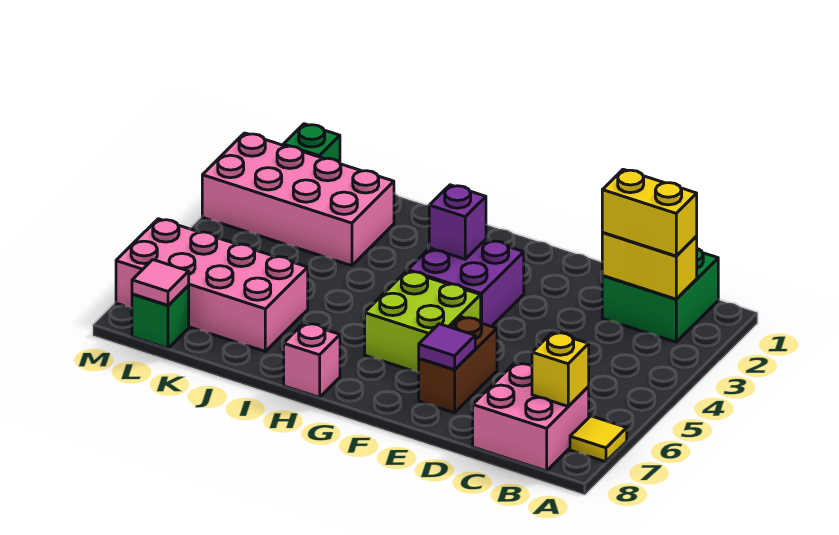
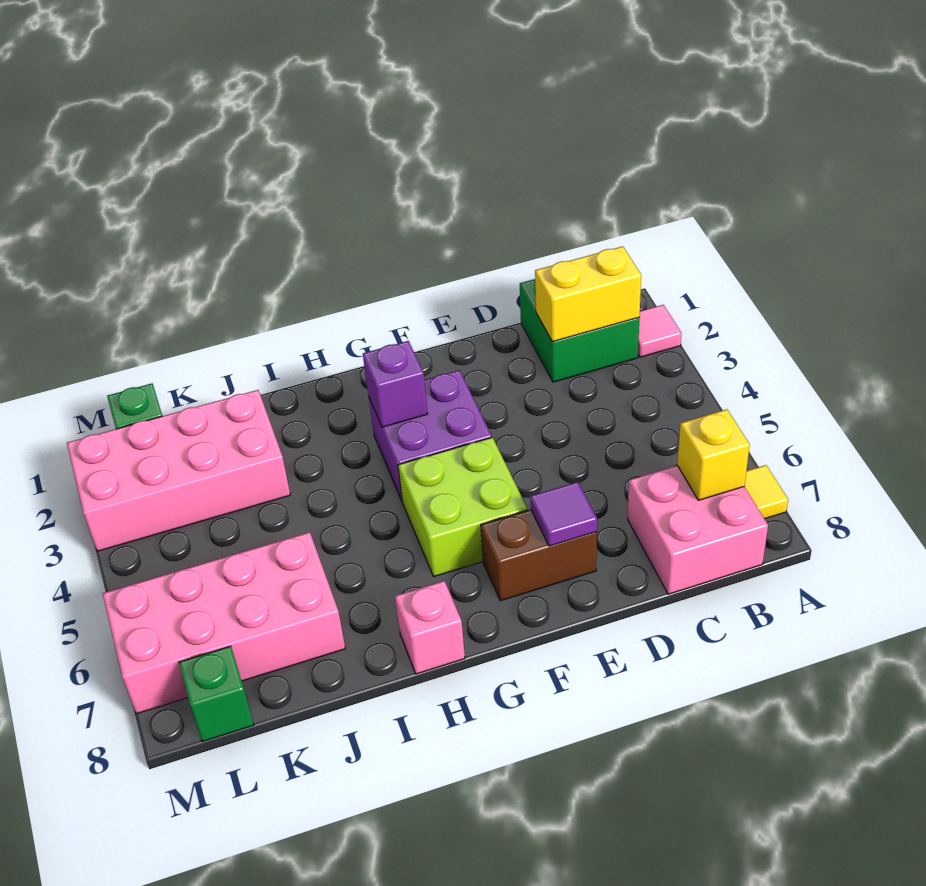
yellow 1x2 brick [602,169,697,256] -> none
brown 1x2 brick [419,317,497,413] -> brown 1x2 brick turned to [481,510,597,601]
pink 1x1 tile [132,260,189,305] -> pink 1x1 tile moved to [638,305,682,357]

